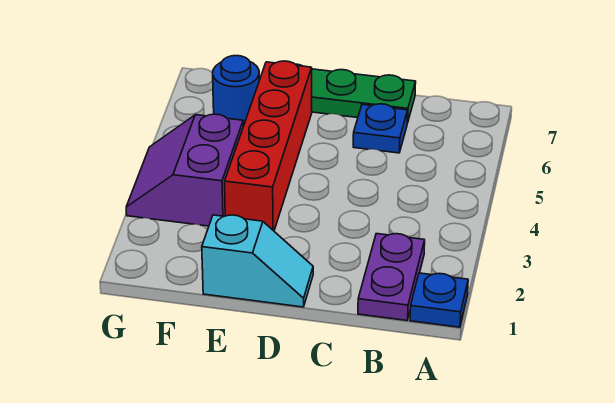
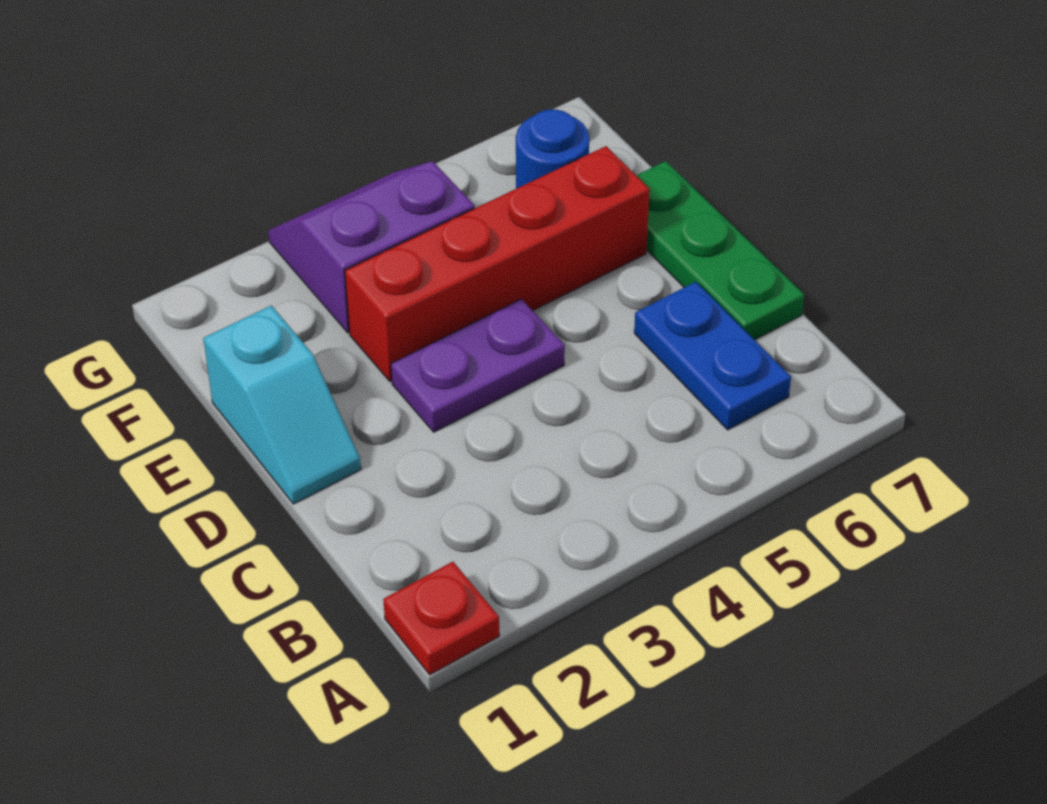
blue 1x1 plate [410,273,468,327] -> red 1x1 plate [383,562,499,675]
purple 1x2 plate [358,234,425,320] -> purple 1x2 plate moved to [391,299,565,432]
blue 1x1 plate [353,104,408,153] -> blue 1x2 plate [634,282,791,430]

